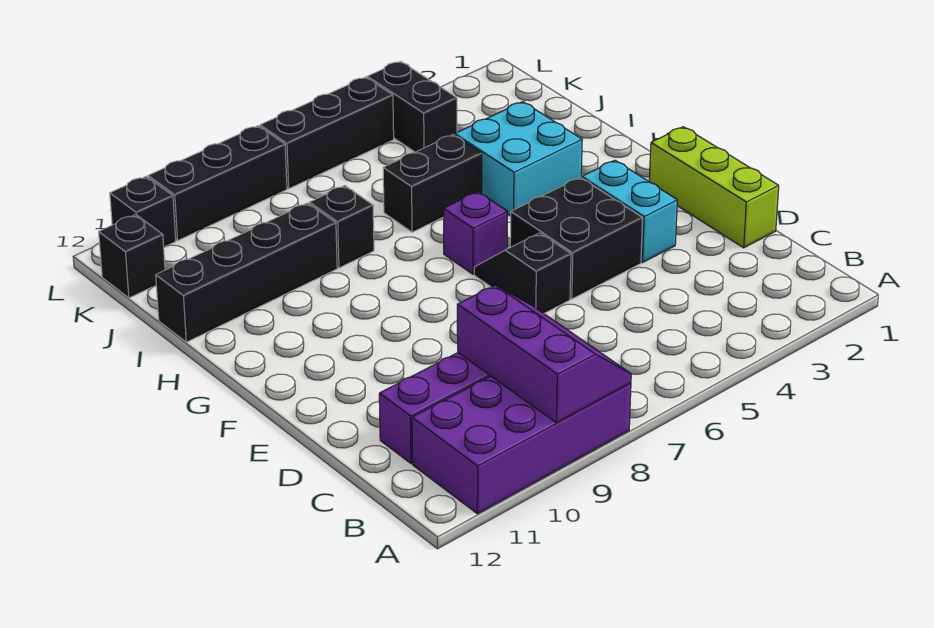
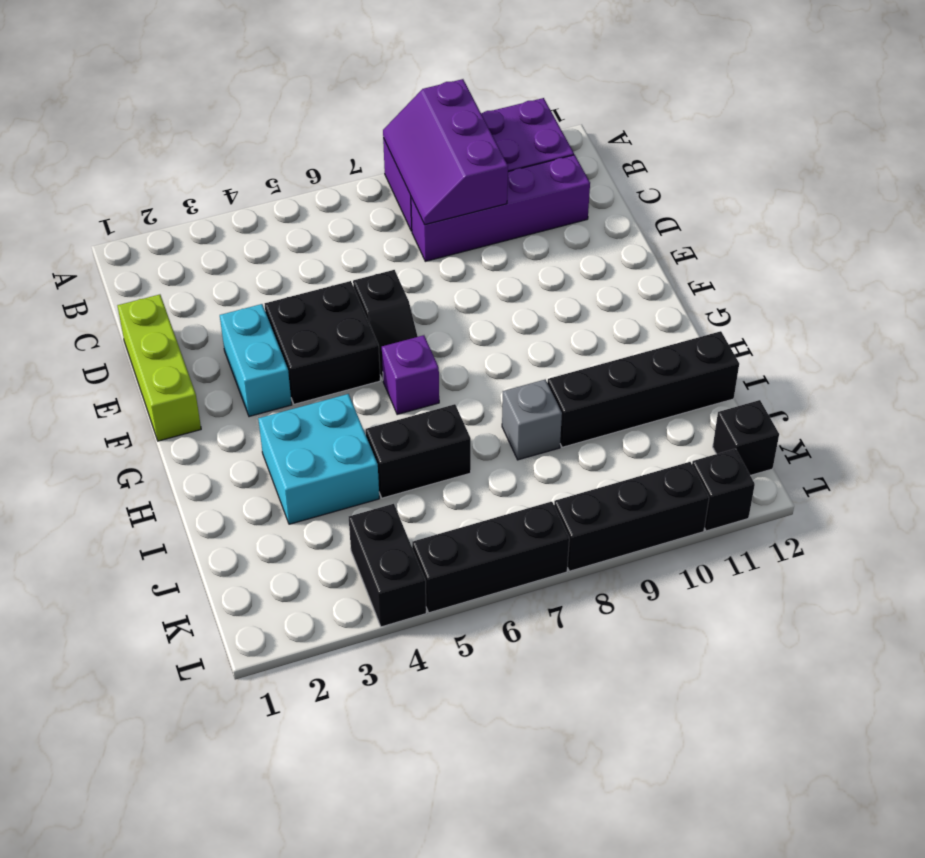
black 1x1 brick [310,186,374,268] -> grey 1x1 brick [502,380,562,460]

